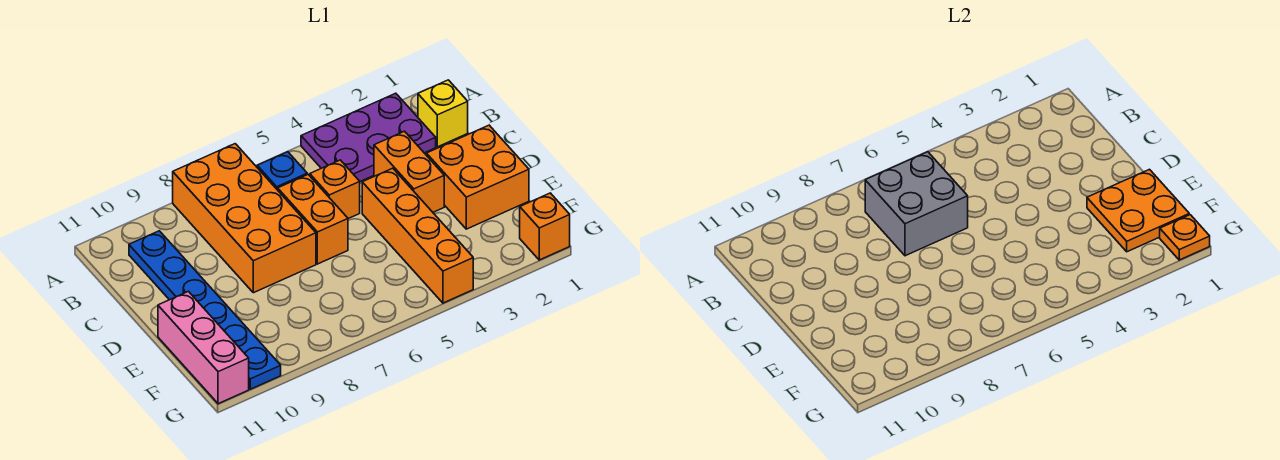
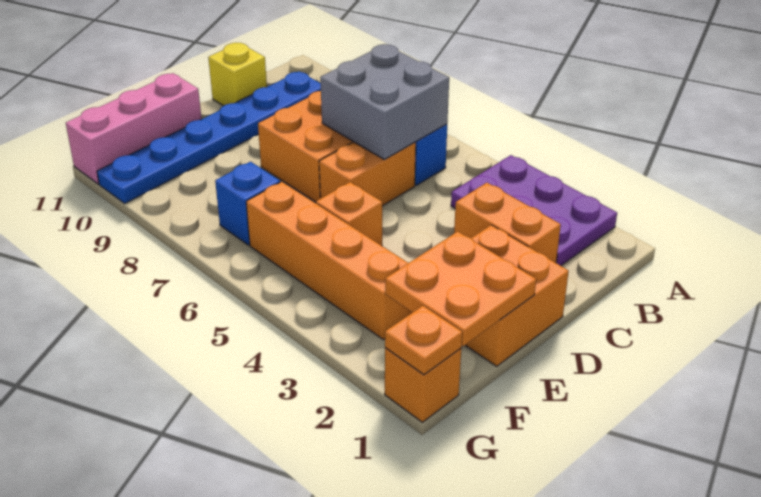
yellow 1x1 brick [418,80,468,147] -> yellow 1x1 brick moved to [208,43,267,106]
orange 1x2 brick [374,131,444,212] -> orange 1x2 brick turned to [454,183,561,263]
orange 1x1 brick [310,160,360,219] -> orange 1x1 brick moved to [316,182,382,246]
orange 1x4 brick [362,168,473,303] -> orange 1x4 brick turned to [246,182,412,339]
none -> blue 1x1 brick [215,162,280,245]

